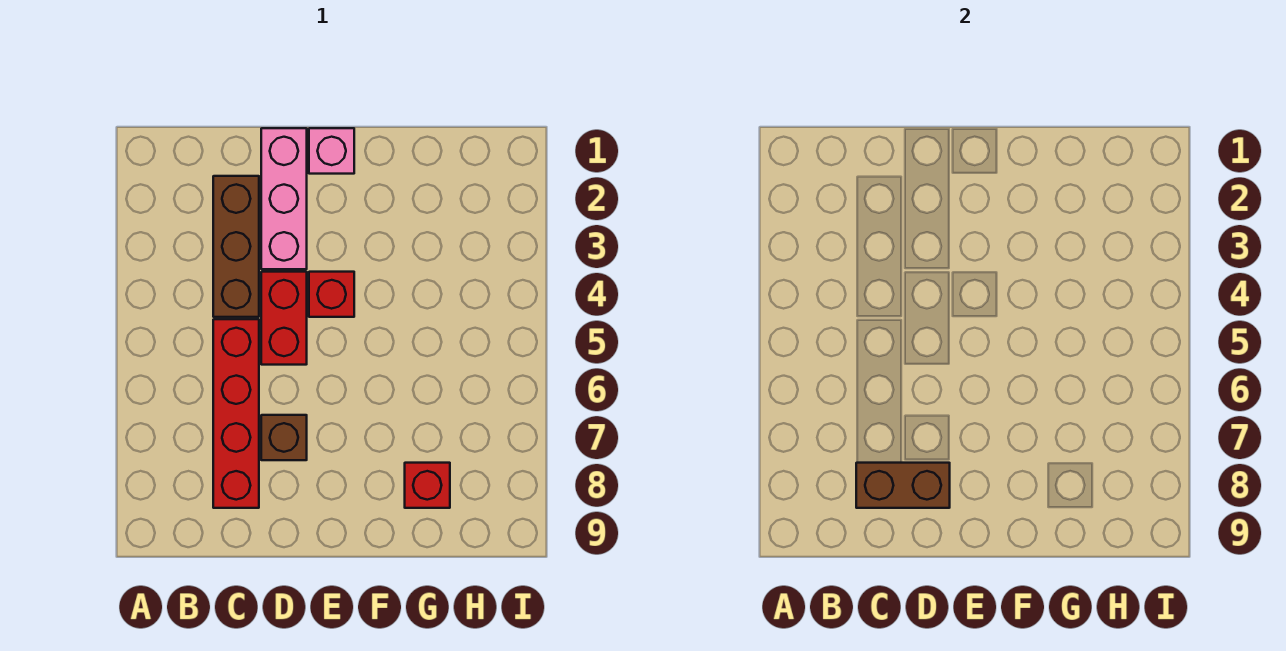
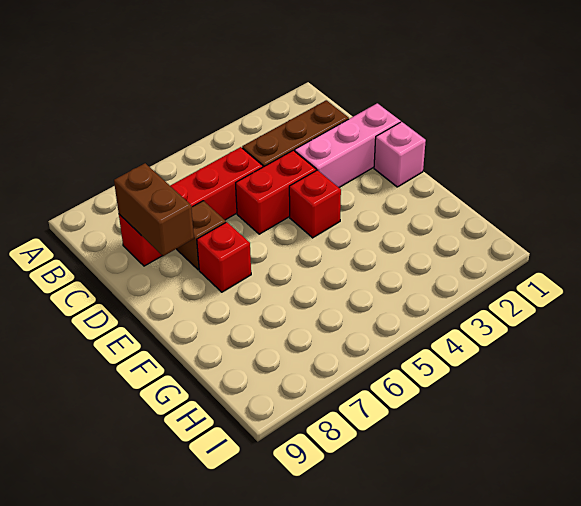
red 1x1 brick [405,463,450,508] -> red 1x1 brick moved to [197,222,251,292]

